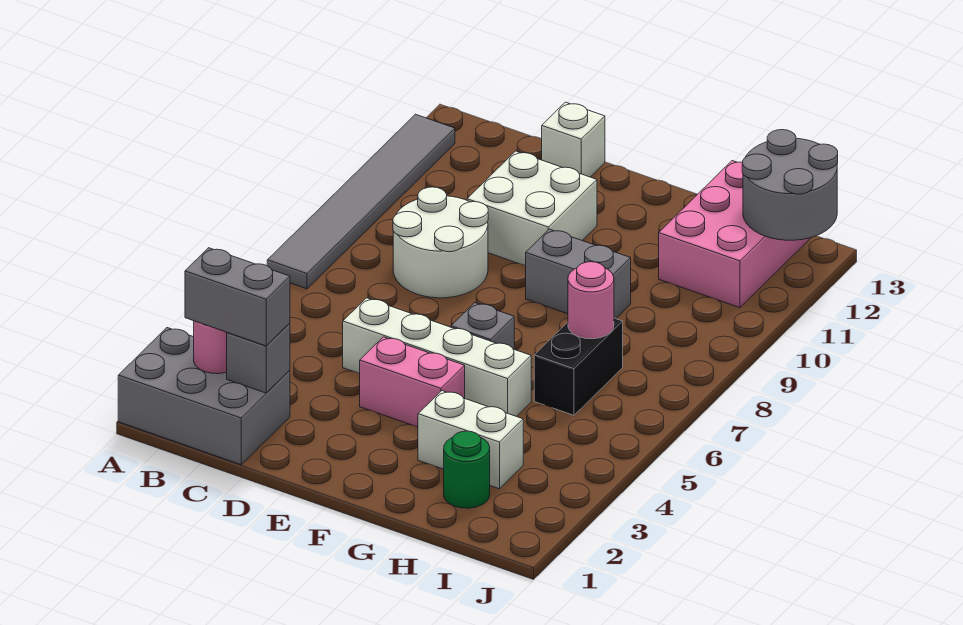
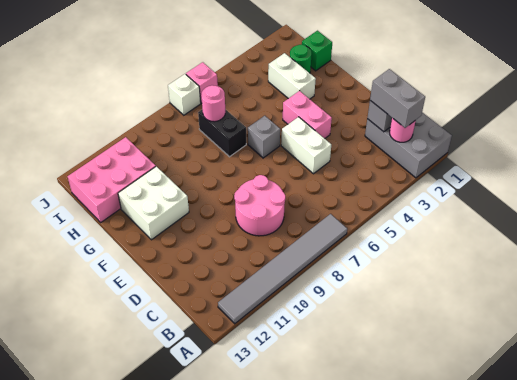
white 2x2 round brick [393,187,488,298] -> pink 2x2 round brick [234,175,285,236]
white 1x4 brick [343,298,531,417] -> white 1x2 brick [281,117,331,174]
white 2x2 brick [467,151,597,266] -> white 2x2 brick moved to [118,166,189,240]
white 1x1 brick [542,102,605,177] -> white 1x1 brick moved to [168,74,201,115]
grey 1x2 brick [526,229,631,319] -> none
none -> green 1x1 brick [302,31,332,71]
black 1x2 brick [534,318,623,415] -> black 1x2 brick turned to [198,109,246,157]
grey 2x2 round brick [742,130,838,240] -> none
none -> pink 1x1 brick [186,62,218,103]

